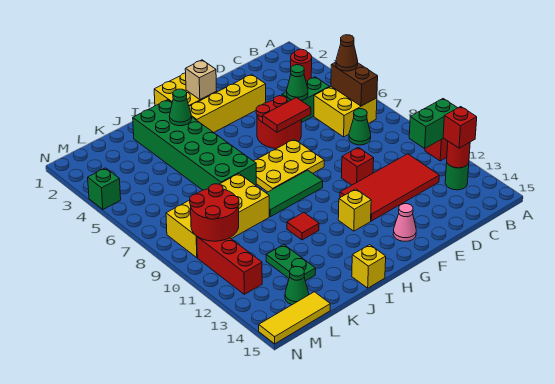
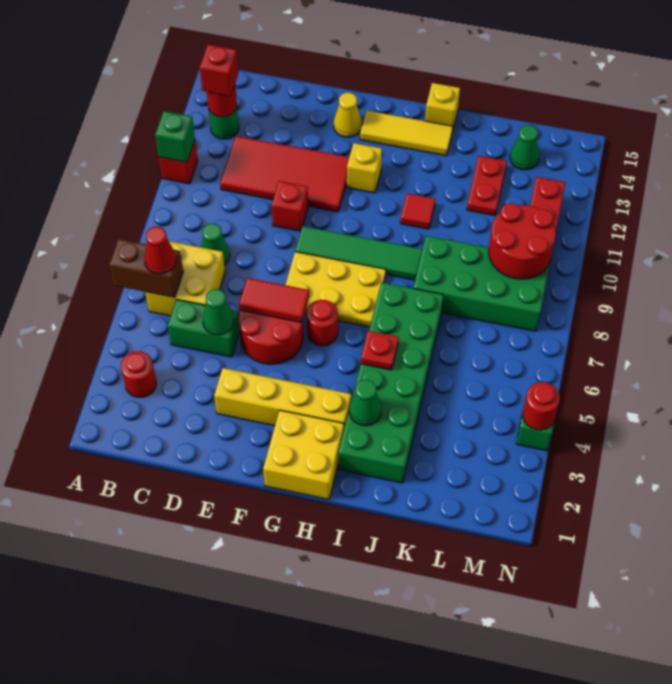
green 1x2 brick [409,99,457,148] -> green 1x1 brick [155,111,195,162]
brown 1x2 brick [331,62,378,106] -> brown 1x2 brick turned to [109,239,183,298]
brown 1x1 cone [336,35,358,71] -> red 1x1 cone [144,227,176,274]
pink 1x1 cone [393,204,416,241] -> yellow 1x1 cone [334,93,362,137]
tan 1x1 brick [185,60,217,100] -> none
none -> red 1x1 round brick [307,300,338,346]
green 1x3 tile [267,170,323,217] -> green 1x4 tile [295,226,423,280]
none -> red 1x1 plate [361,331,399,370]
yellow 2x4 brick [166,174,269,258] -> green 2x4 brick [413,236,550,331]
green 1x2 plate [266,244,316,281] -> red 1x2 plate [467,156,507,215]
yellow 1x3 tile [259,292,330,344] -> yellow 1x3 tile moved to [360,111,453,156]
none -> red 1x1 round brick [523,382,560,430]

